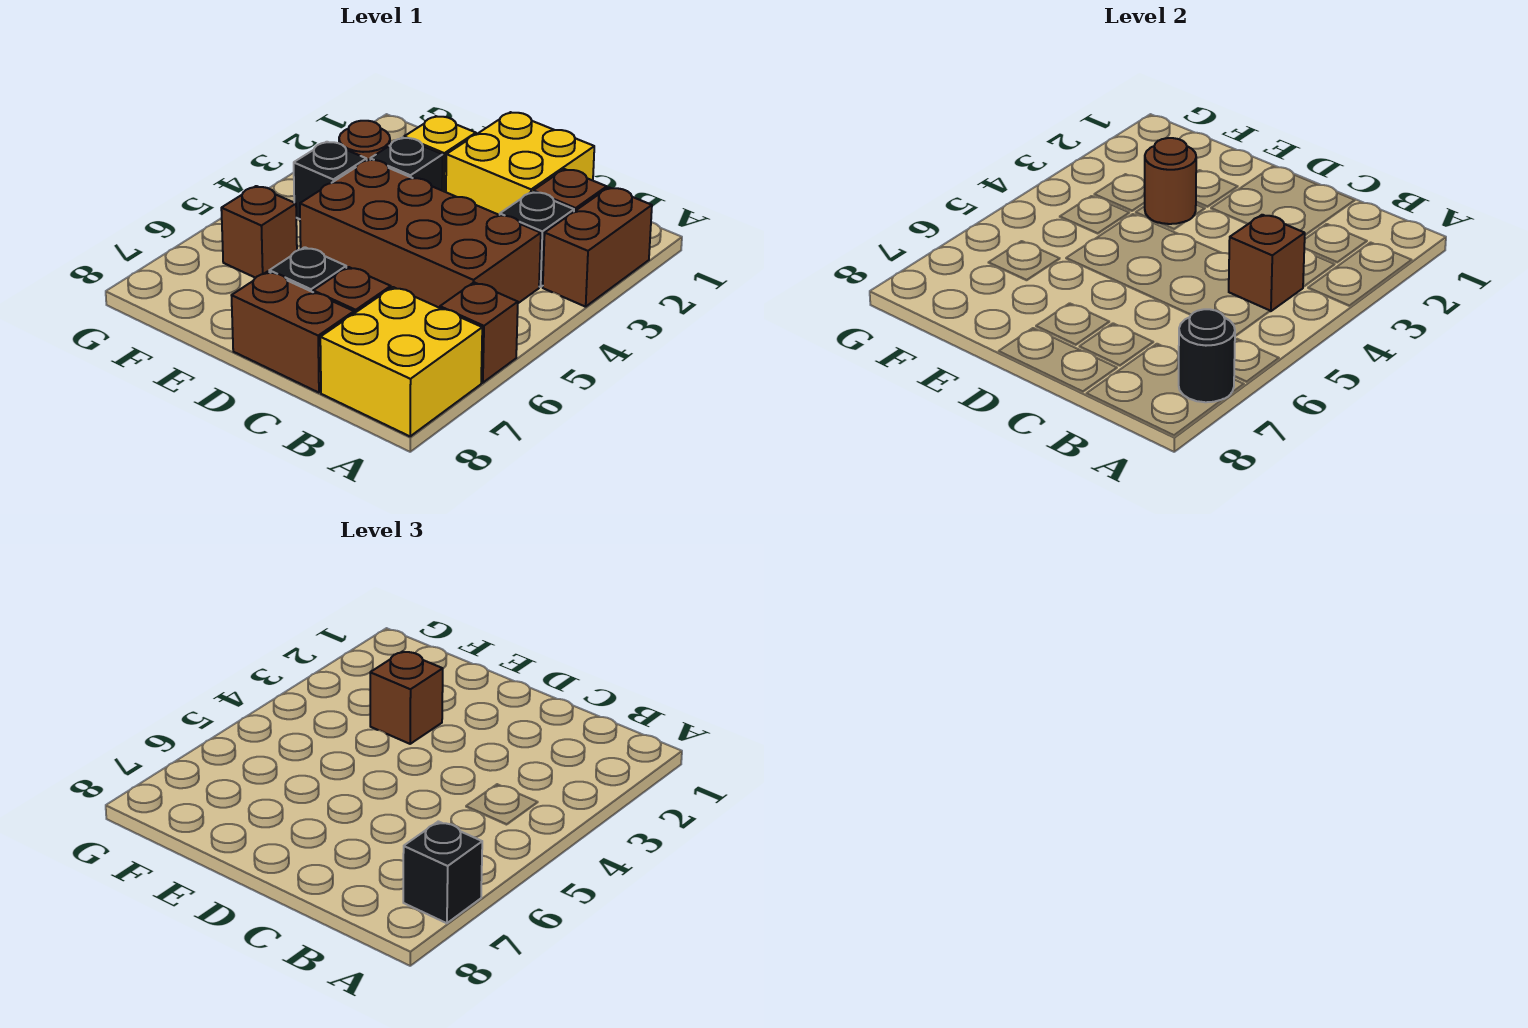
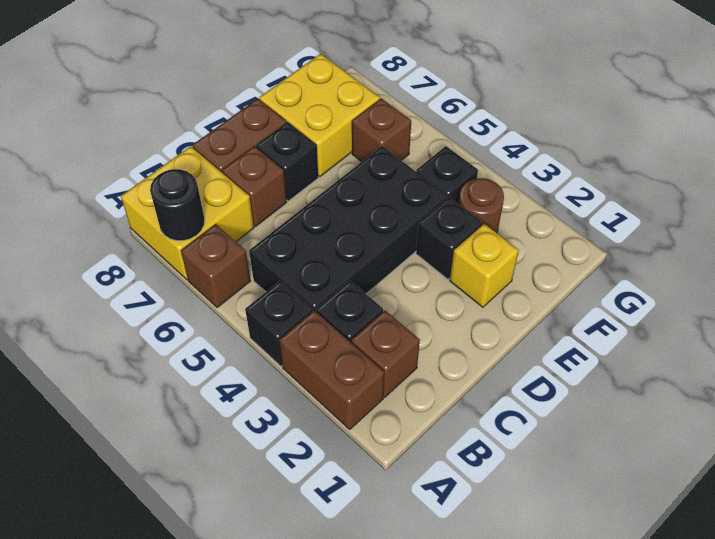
black 1x1 brick [403,821,482,923] -> black 1x1 brick moved to [245,281,313,366]
brown 2x4 brick [300,159,541,308] -> black 2x4 brick [249,146,447,311]
brown 1x1 brick [1229,215,1305,311] -> none
yellow 2x2 brick [446,112,594,215] -> yellow 2x2 brick moved to [259,54,380,177]
brown 1x1 round brick [1144,138,1196,224] -> none
brown 1x1 brick [370,651,443,744] -> none

